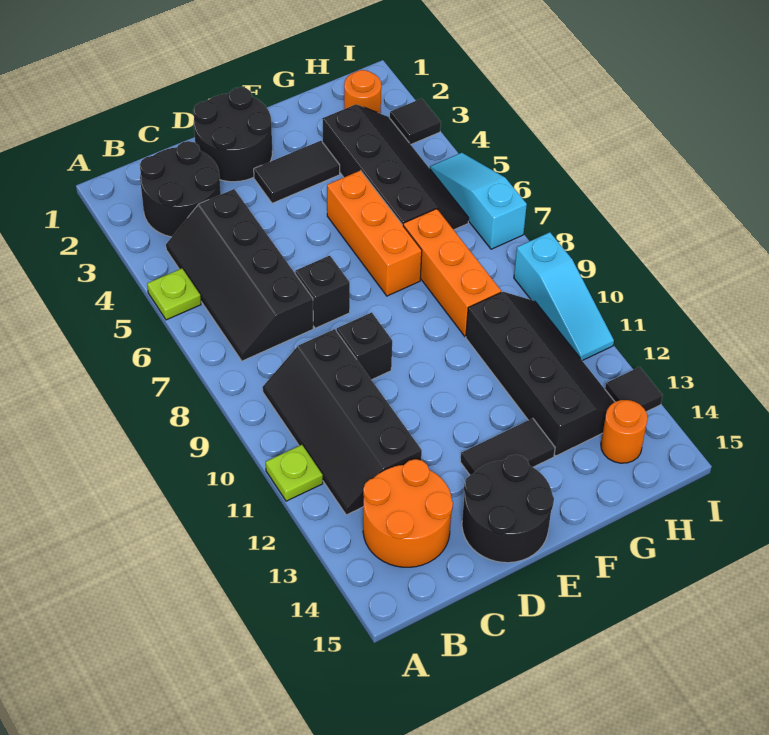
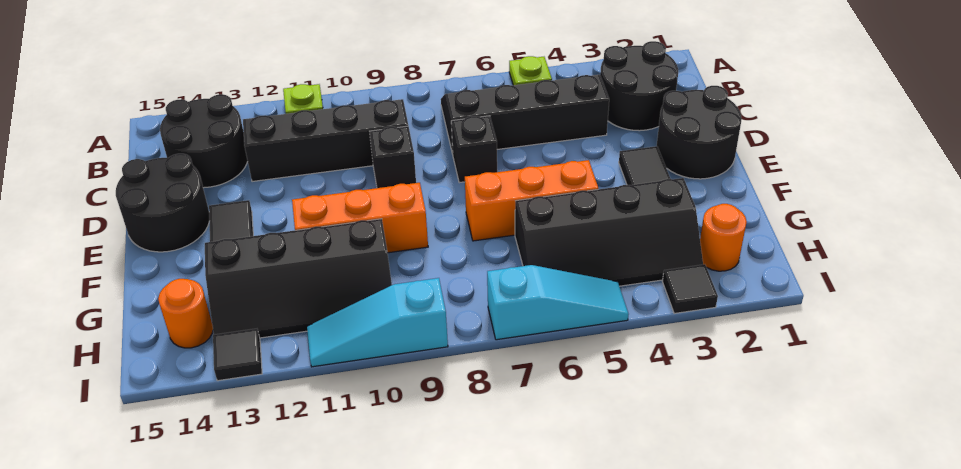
orange 2x2 round brick [363,459,453,567] -> black 2x2 round brick [160,94,248,188]
orange 1x3 brick [403,209,501,336] -> orange 1x3 brick moved to [292,183,428,253]

